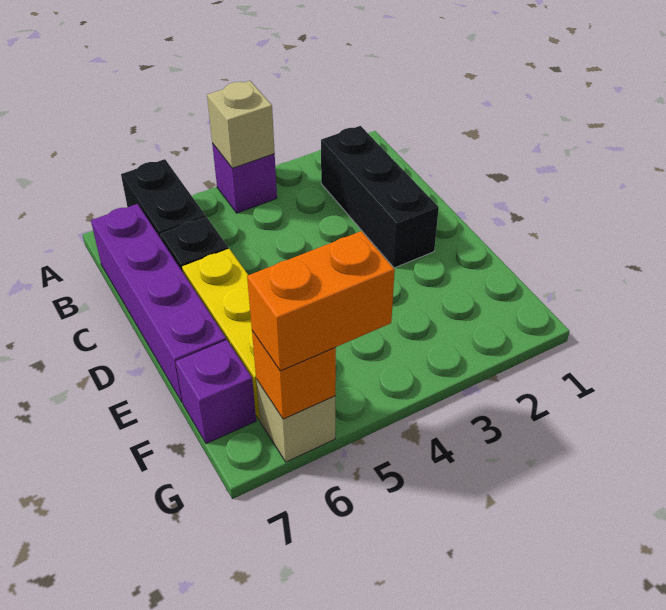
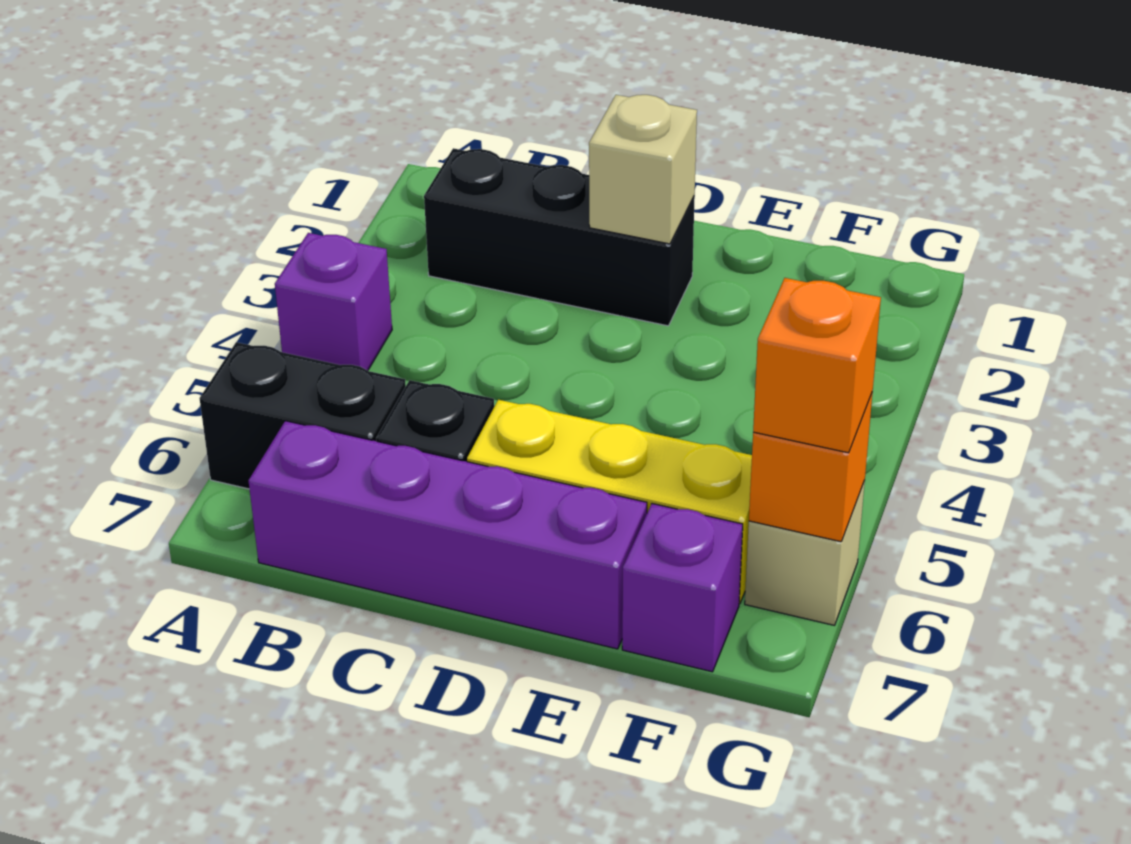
tan 1x1 brick [207,81,275,168] -> tan 1x1 brick moved to [589,95,697,244]
orange 1x2 brick [247,231,395,371] -> orange 1x1 brick [753,278,881,453]

